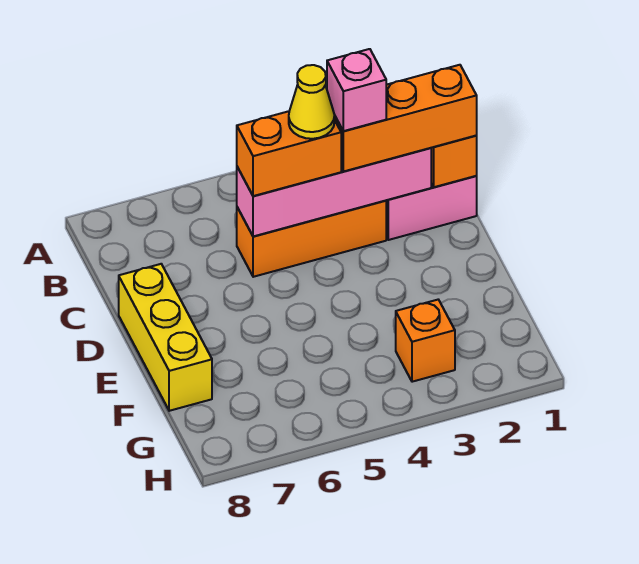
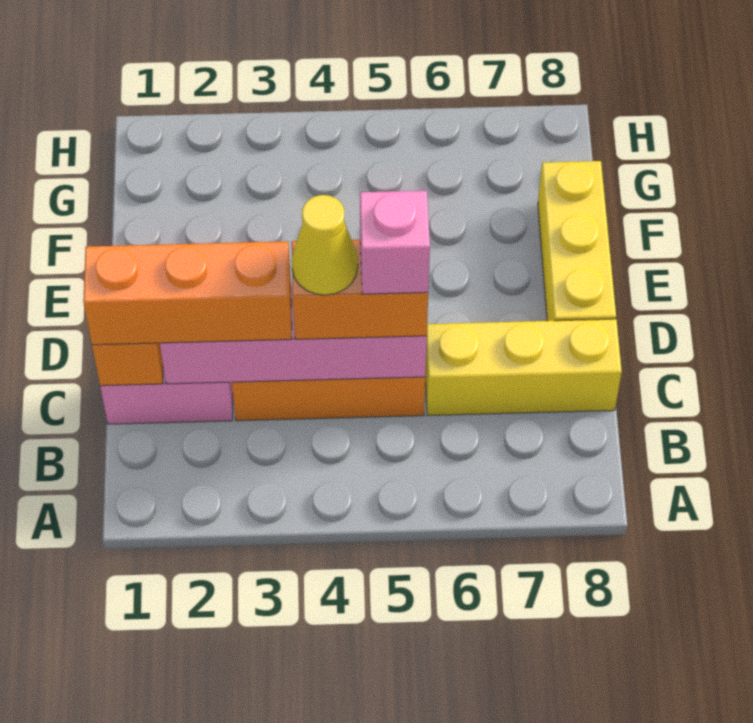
pink 1x1 brick [327,49,386,131] -> pink 1x1 brick moved to [360,191,430,294]
none -> yellow 1x3 brick [425,319,622,416]
orange 1x1 brick [396,300,455,382] -> none

